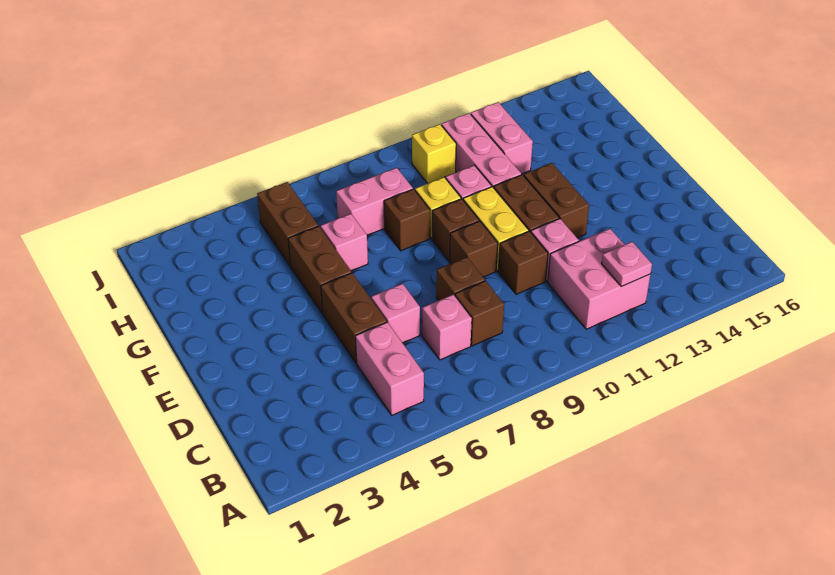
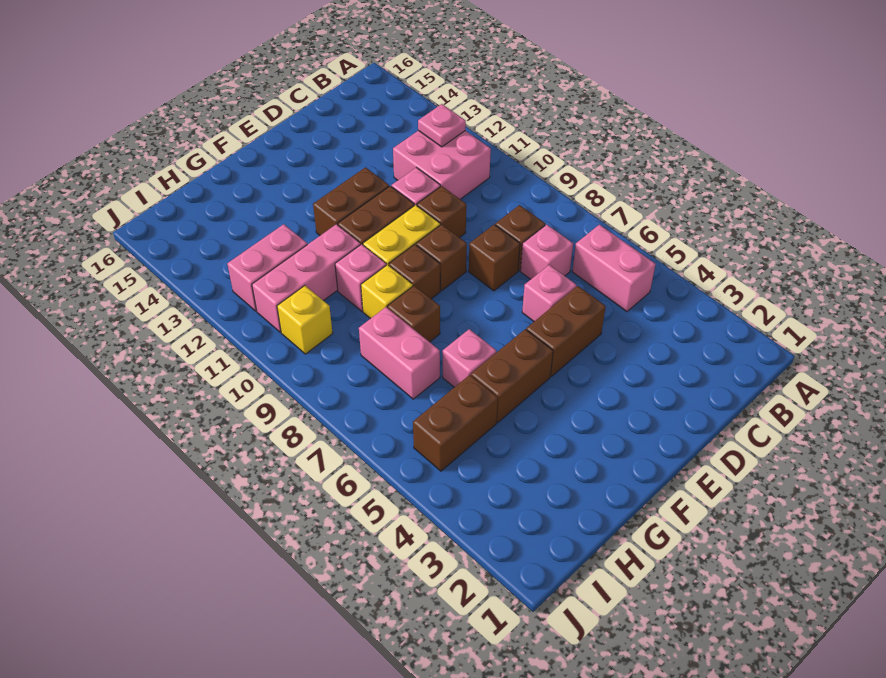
pink 1x2 brick [355,322,424,415] -> pink 1x2 brick turned to [572,225,656,311]

